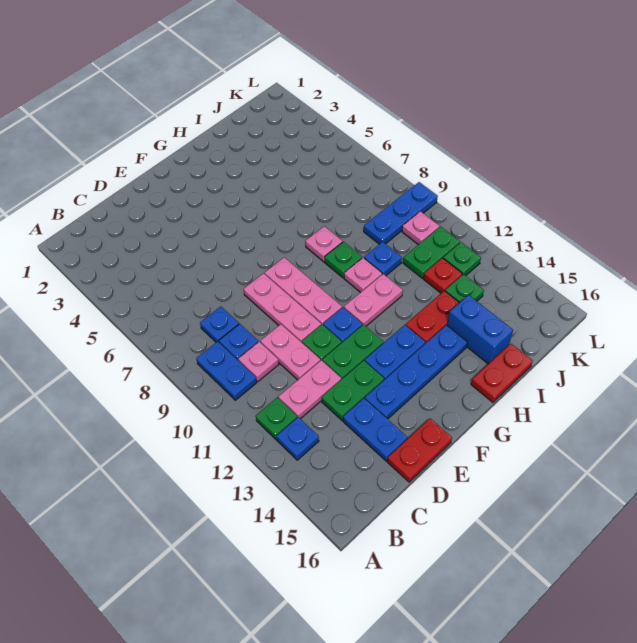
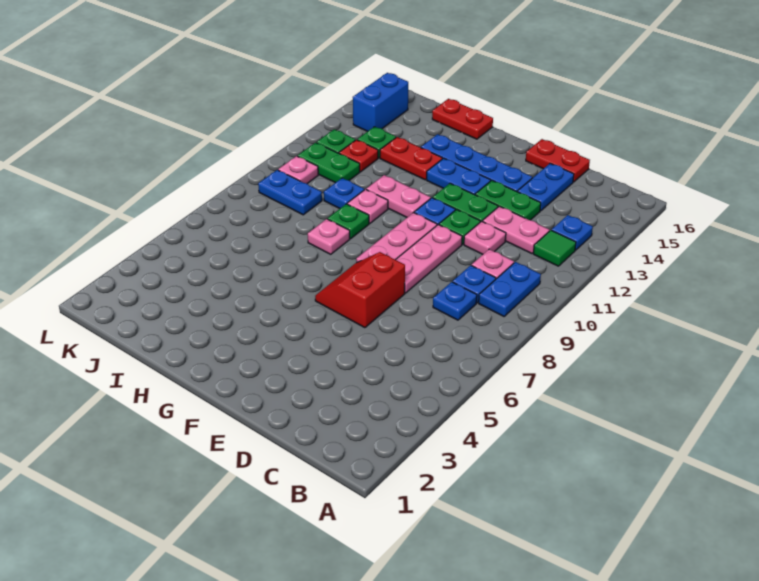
green 1x1 plate [256,397,297,440] -> green 1x1 tile [533,230,576,266]
pink 1x2 plate [260,324,320,380] -> pink 1x1 plate [464,221,506,254]
none -> red 2x2 slope [315,252,405,328]
blue 1x2 brick [447,295,513,364] -> blue 1x2 brick moved to [353,73,408,131]
blue 1x3 plate [364,182,438,244] -> blue 1x2 plate [258,170,322,215]

